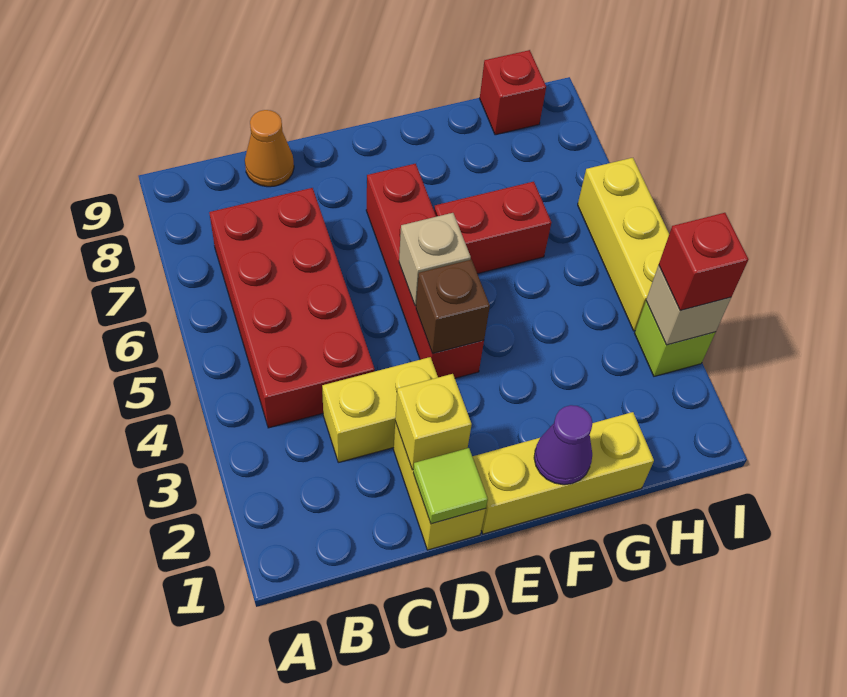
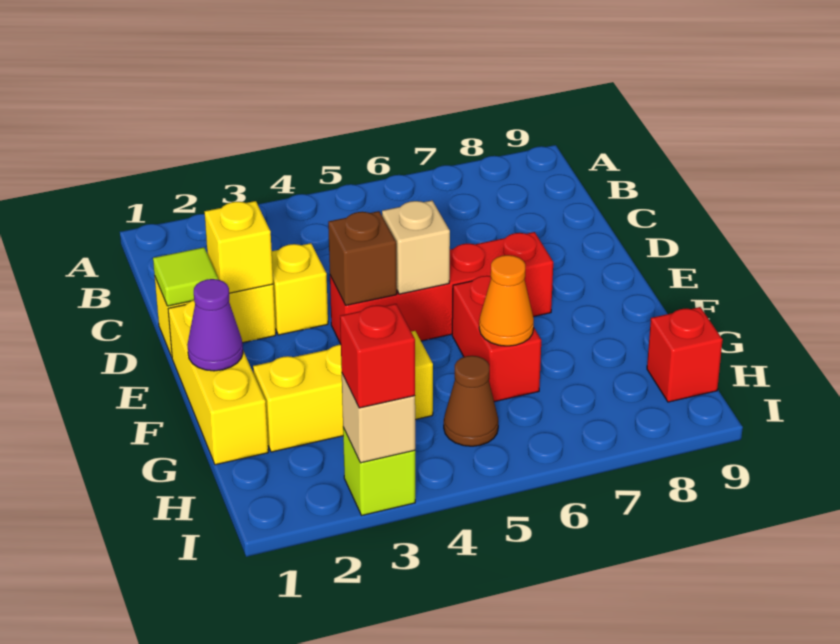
red 2x4 brick [209,188,375,428] -> none
yellow 1x2 brick [322,357,438,462] -> yellow 1x1 brick [272,243,328,335]
orange 1x1 cone [245,110,294,187] -> orange 1x1 cone moved to [479,255,534,346]
none -> brown 1x1 cone [444,356,498,446]
yellow 1x3 brick [578,158,669,331] -> yellow 1x3 brick moved to [253,331,433,452]

